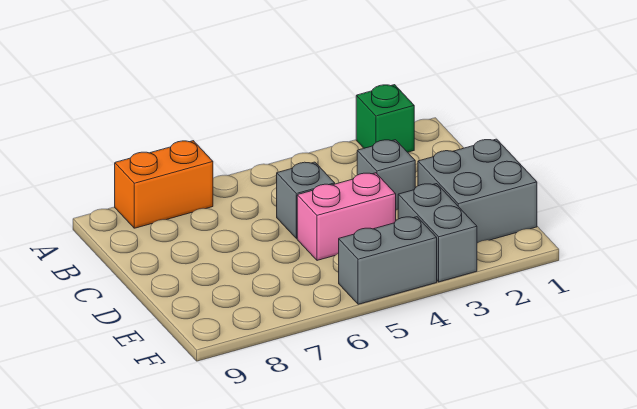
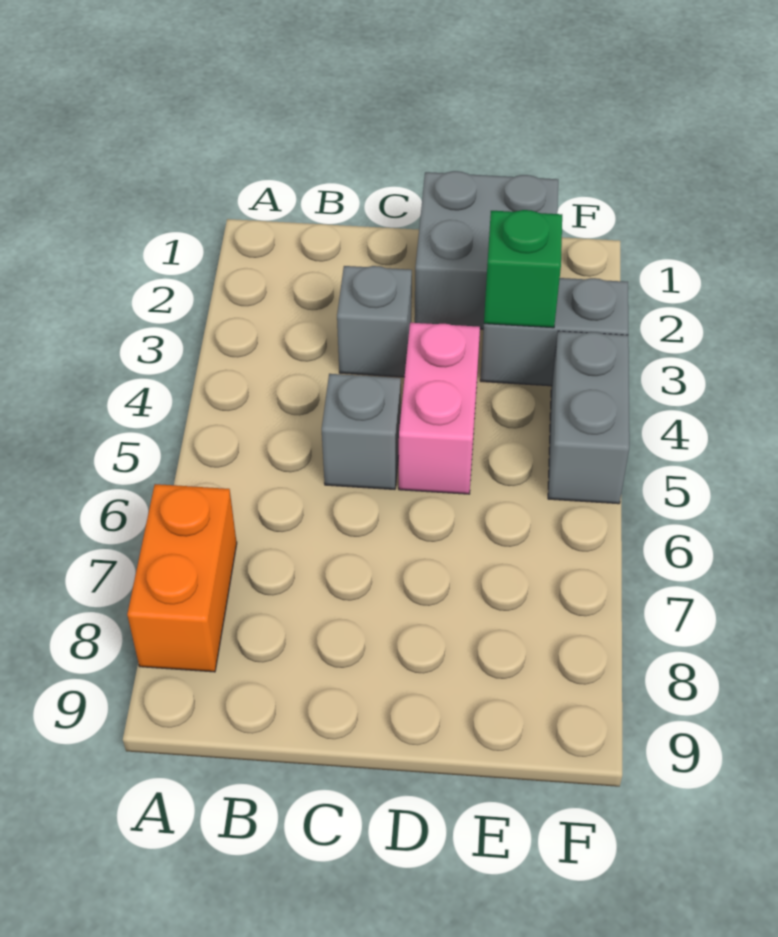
green 1x1 brick [356,85,414,152] -> green 1x1 brick moved to [484,210,562,328]

